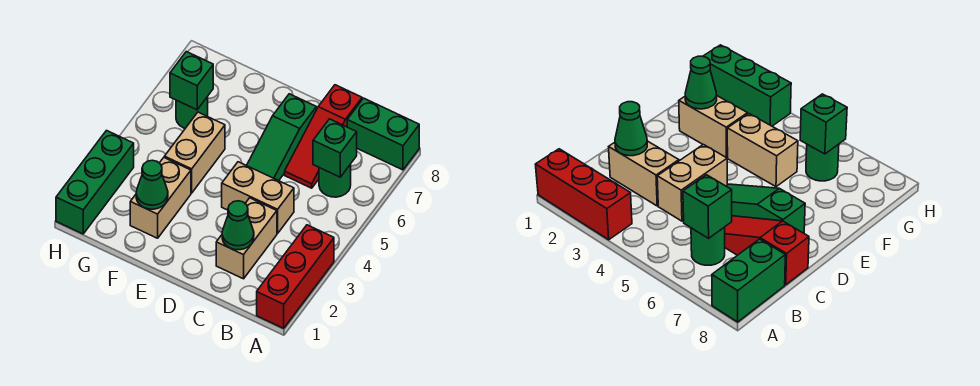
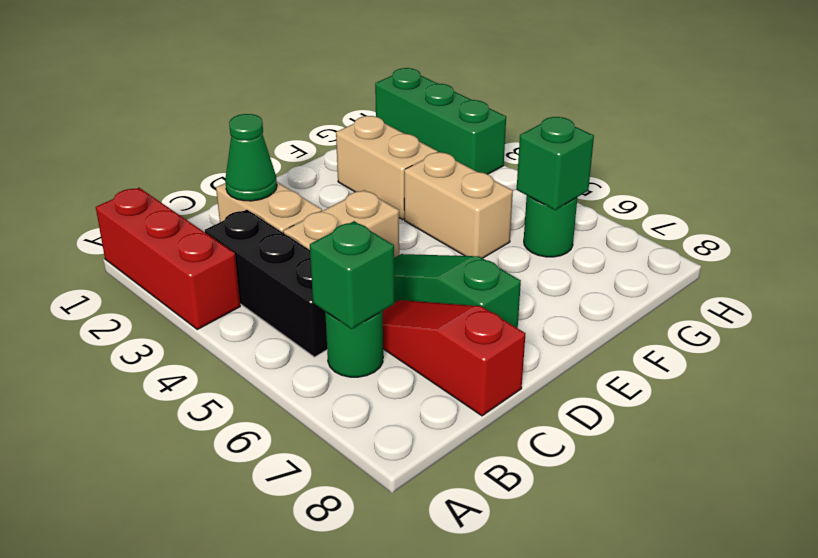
green 1x2 brick [347,98,419,170] -> none
none -> black 1x3 brick [205,210,327,357]
green 1x1 cone [136,160,168,209] -> none

